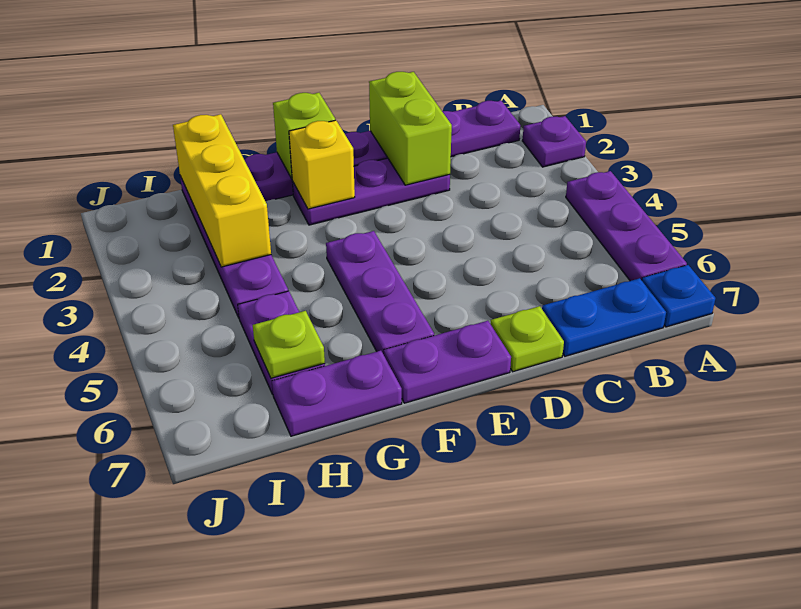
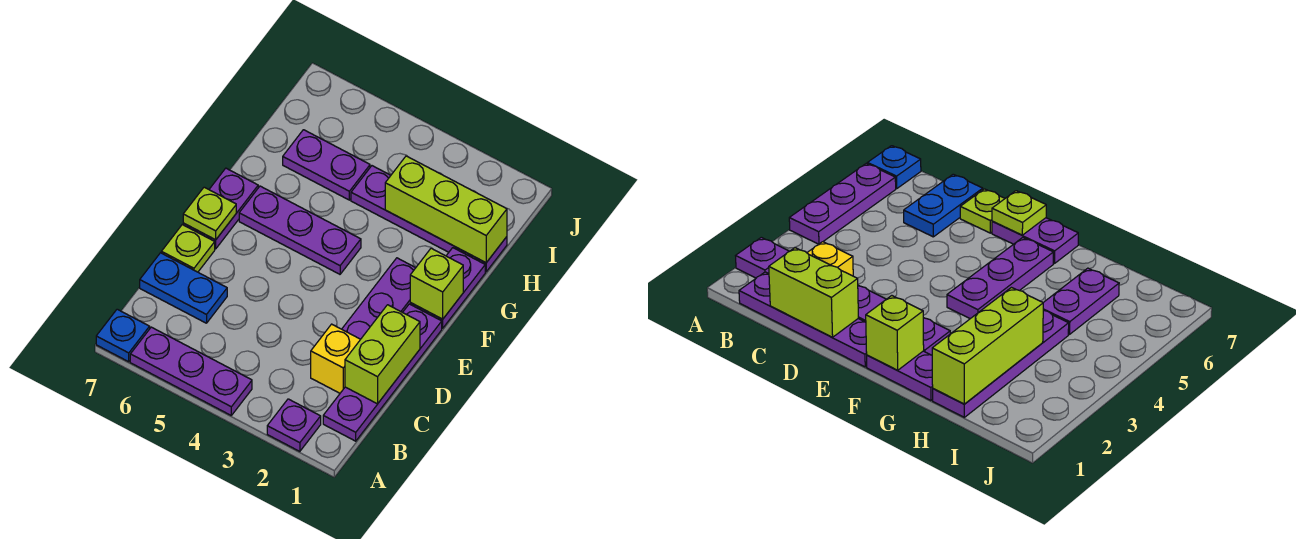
blue 1x2 plate [542,278,666,356] -> blue 1x2 plate turned to [140,253,227,323]
lime 1x2 brick [369,72,452,185] -> lime 1x2 brick turned to [345,305,420,404]
yellow 1x1 brick [289,120,355,209] -> yellow 1x1 brick moved to [311,324,361,393]
purple 1x2 plate [272,351,402,436] -> none
yellow 1x3 brick [173,114,271,267] -> lime 1x3 brick [385,156,507,263]
lime 1x1 plate [253,311,325,378] -> lime 1x1 plate moved to [183,187,236,240]

